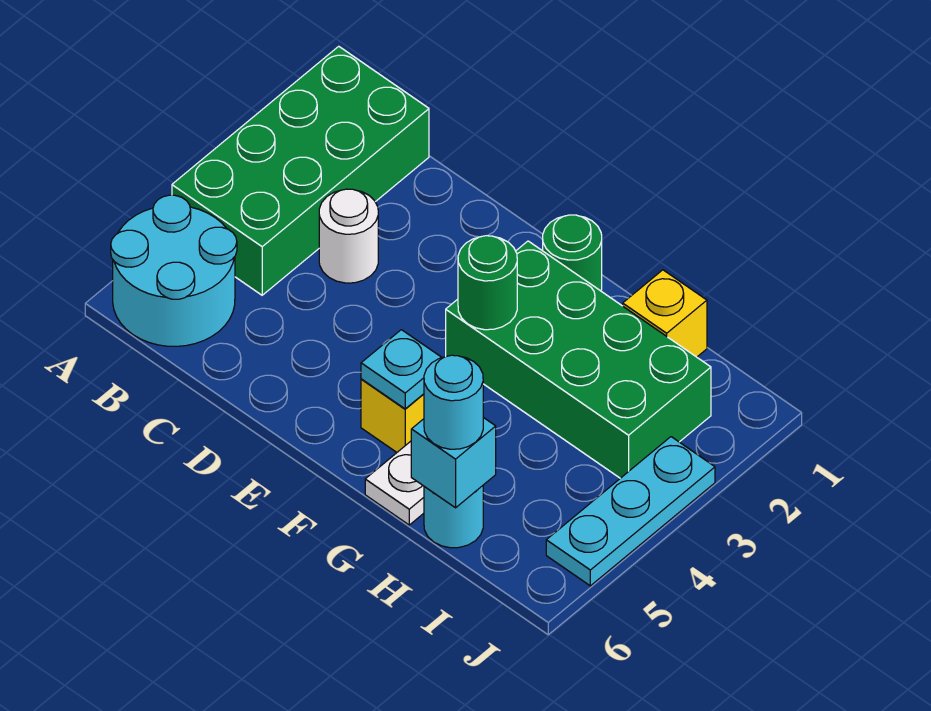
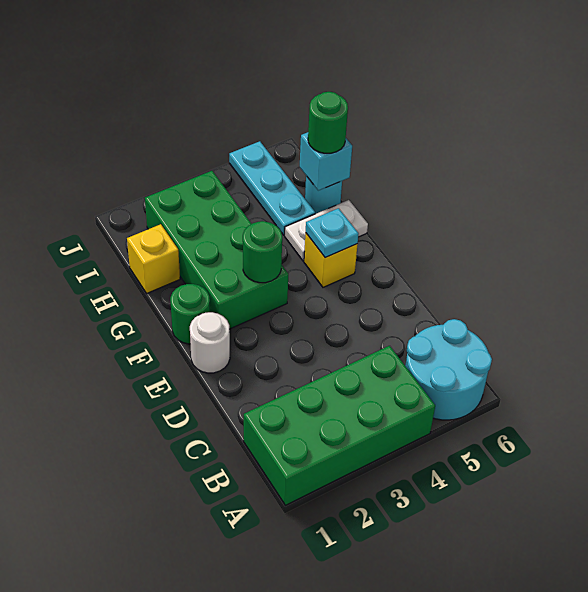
white 1x1 round brick [319,189,378,283] -> white 1x1 round brick moved to [190,312,230,373]
cyan 1x1 round brick [424,355,483,449] -> green 1x1 round brick [308,92,348,153]
cyan 1x3 plate [546,437,715,586] -> cyan 1x3 plate turned to [229,141,315,235]

